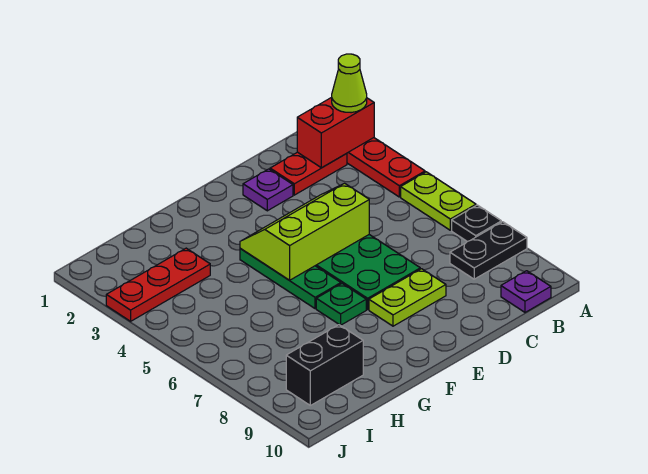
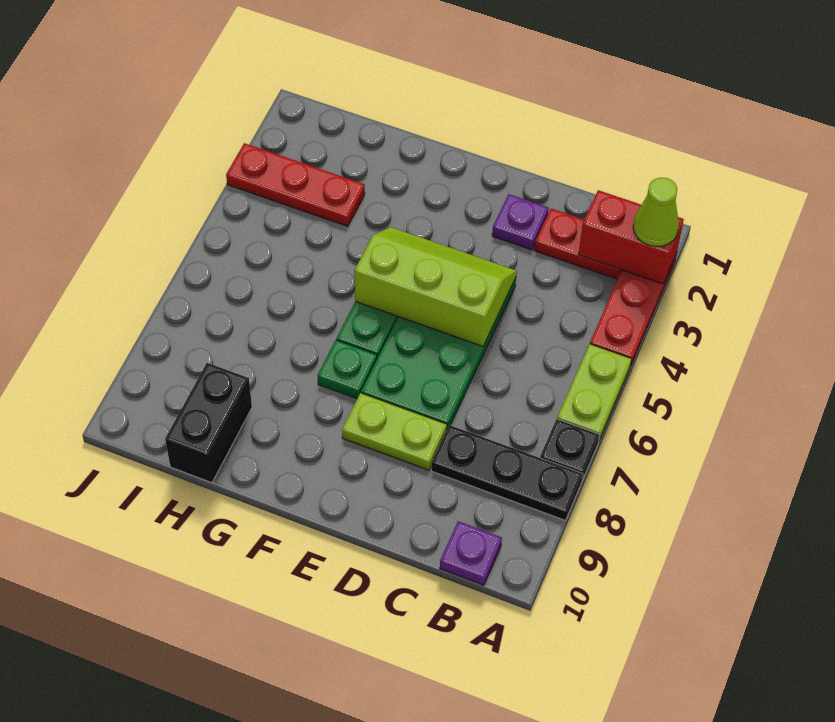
black 1x2 plate [450,222,527,279] -> black 1x3 plate [431,425,583,520]
black 1x2 brick [286,325,363,405] -> black 1x2 brick turned to [165,363,252,483]

